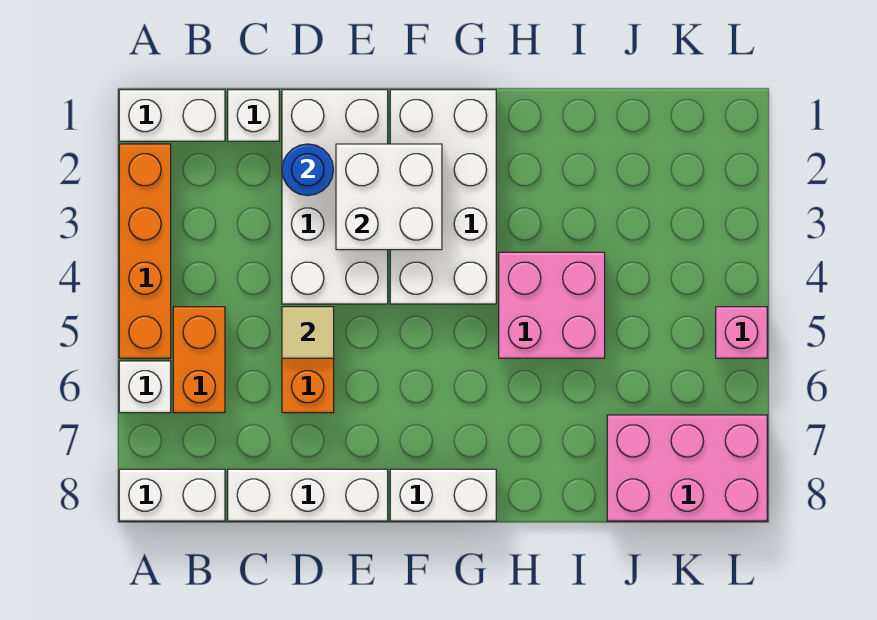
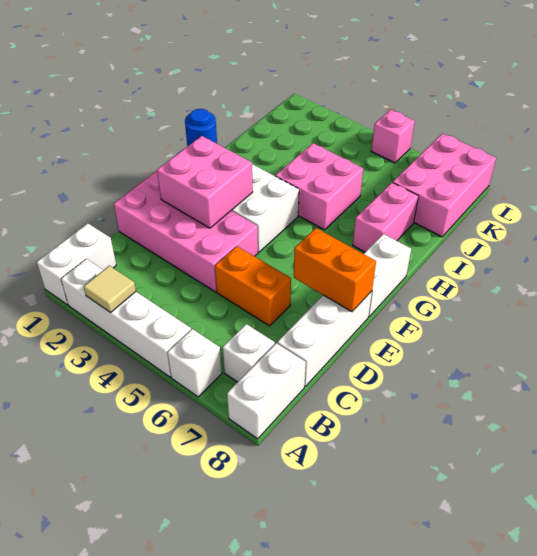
orange 1x4 brick [119,144,171,358] -> white 1x4 brick [61,259,191,377]
orange 1x2 brick [173,307,225,413] -> orange 1x2 brick moved to [294,228,376,312]
white 1x1 brick [228,90,279,141] -> white 1x1 brick moved to [223,324,275,382]
white 2x4 brick [282,90,388,304] -> pink 2x4 brick [114,171,258,292]
blue 1x1 round brick [282,144,333,196] -> blue 1x1 round brick moved to [185,109,217,146]
tan 1x1 tile [282,307,334,358] -> tan 1x1 tile moved to [84,266,136,313]
white 2x2 brick [336,144,442,250] -> pink 2x2 brick [157,136,253,228]
none -> pink 1x2 brick [353,182,418,252]

